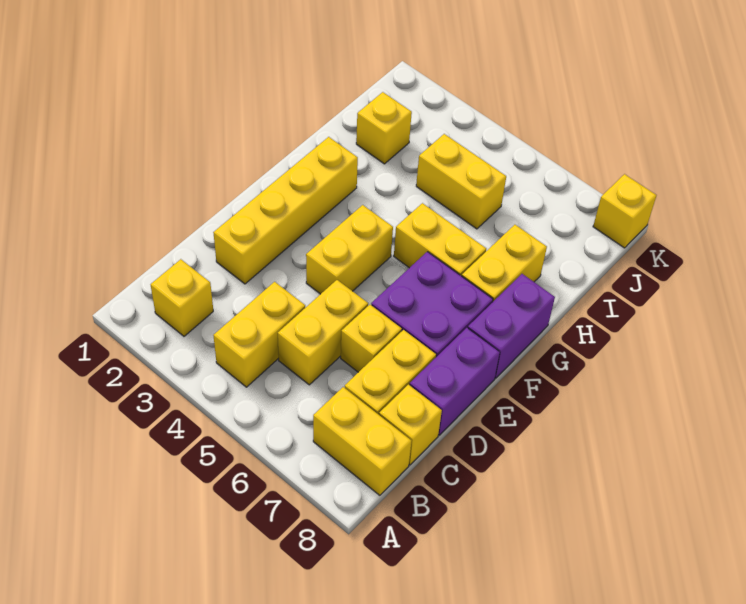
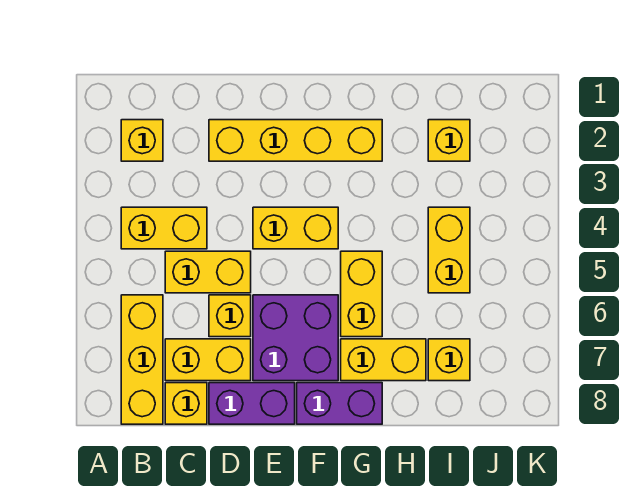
yellow 1x2 brick [313,387,411,495] -> yellow 1x3 brick [121,295,163,424]
yellow 1x1 brick [593,174,656,248] -> yellow 1x1 brick moved to [428,339,470,381]

